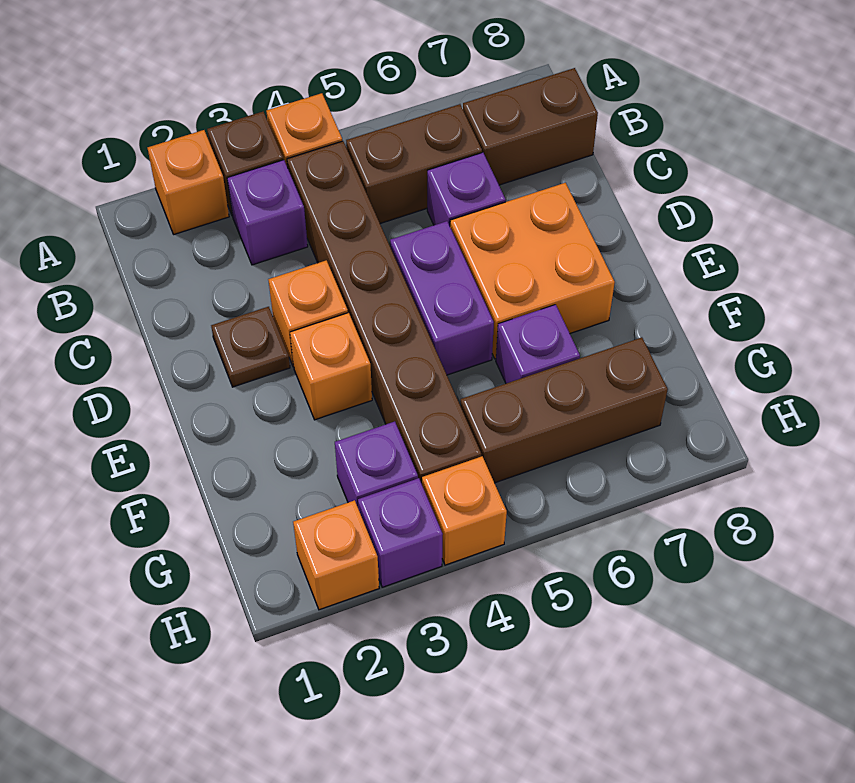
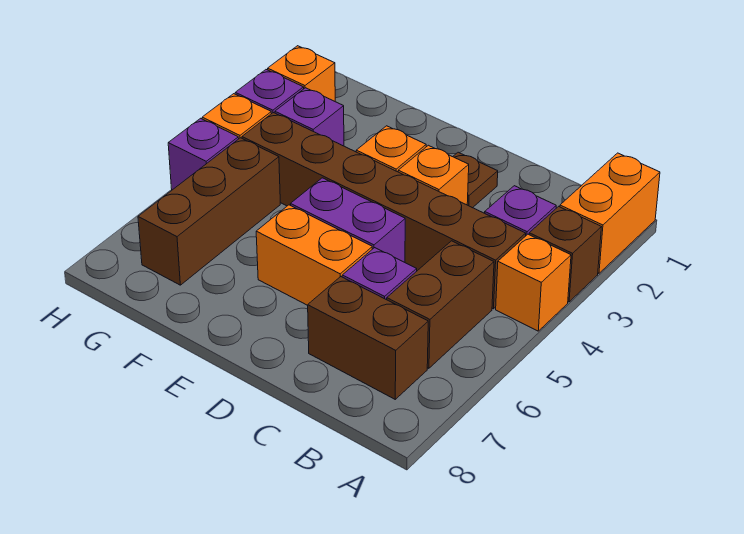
orange 1x1 brick [148,130,229,234] -> orange 1x2 brick [560,153,660,273]
brown 1x2 brick [463,68,598,185] -> brown 1x2 brick turned to [308,277,428,399]
orange 2x2 brick [450,183,615,359] -> orange 1x2 brick [256,205,372,305]
purple 1x1 brick [496,305,580,383] -> purple 1x1 brick moved to [168,118,239,190]

